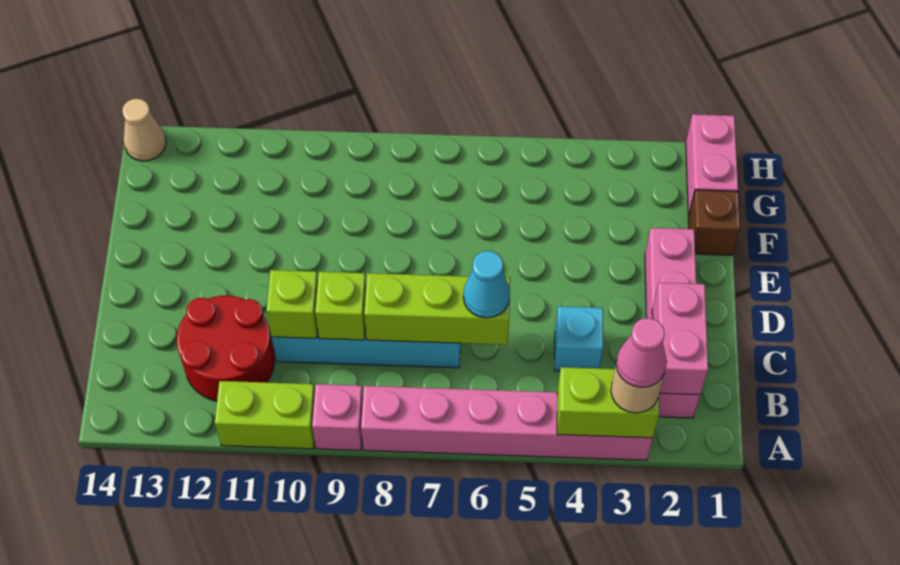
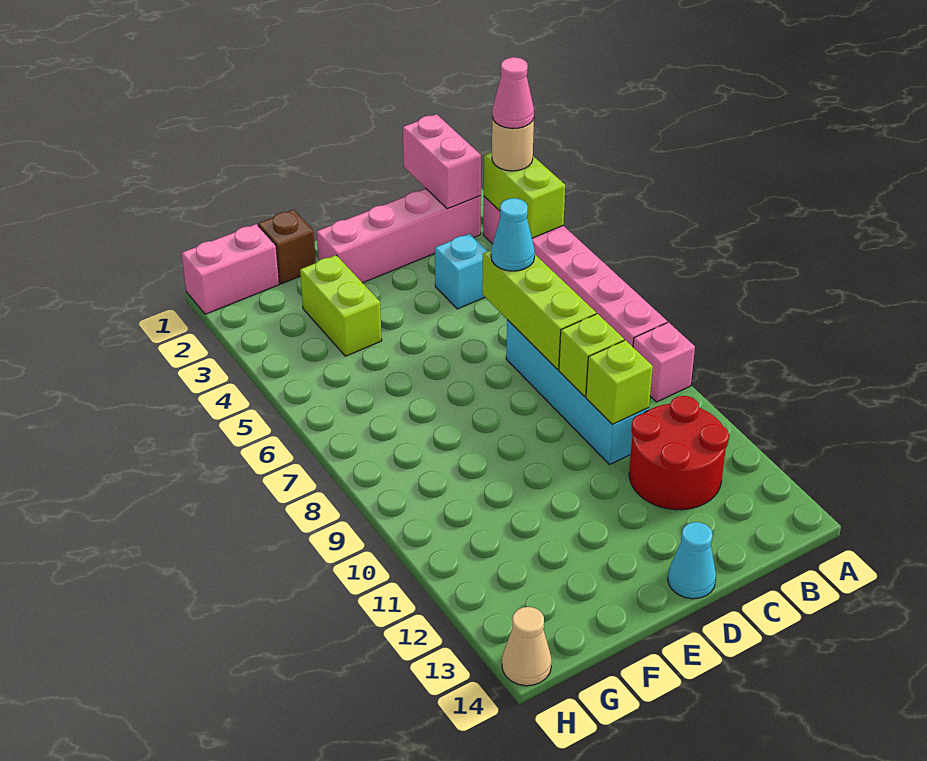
lime 1x2 brick [215,381,315,449] -> lime 1x2 brick moved to [300,255,382,356]
pink 1x2 brick [652,283,708,395] -> pink 1x2 brick turned to [403,114,481,209]
none -> cyan 1x1 cone [668,522,716,599]

